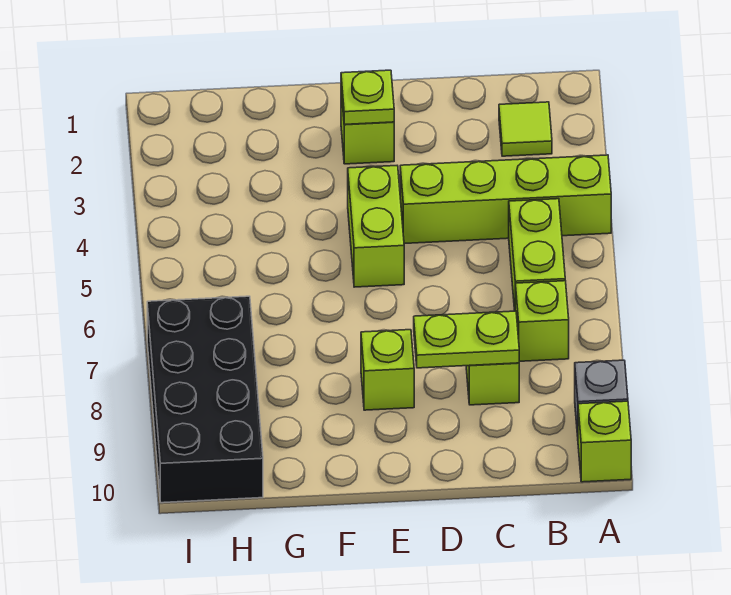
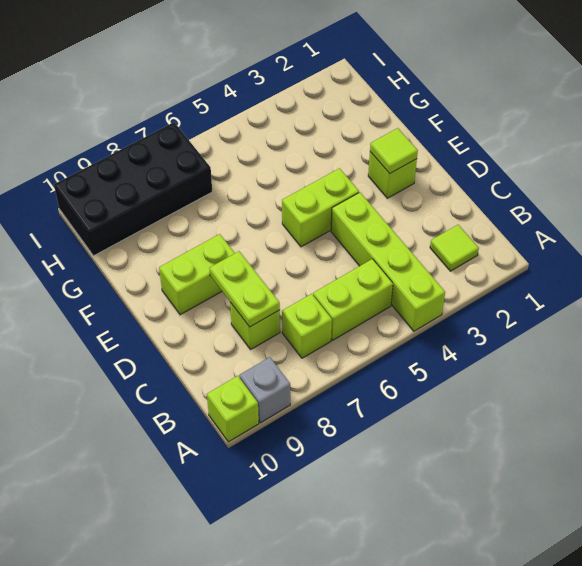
lime 1x1 plate [341,70,394,124] -> lime 1x1 tile [370,128,418,174]
lime 1x1 brick [361,330,414,410] -> lime 1x2 brick [159,234,235,315]

